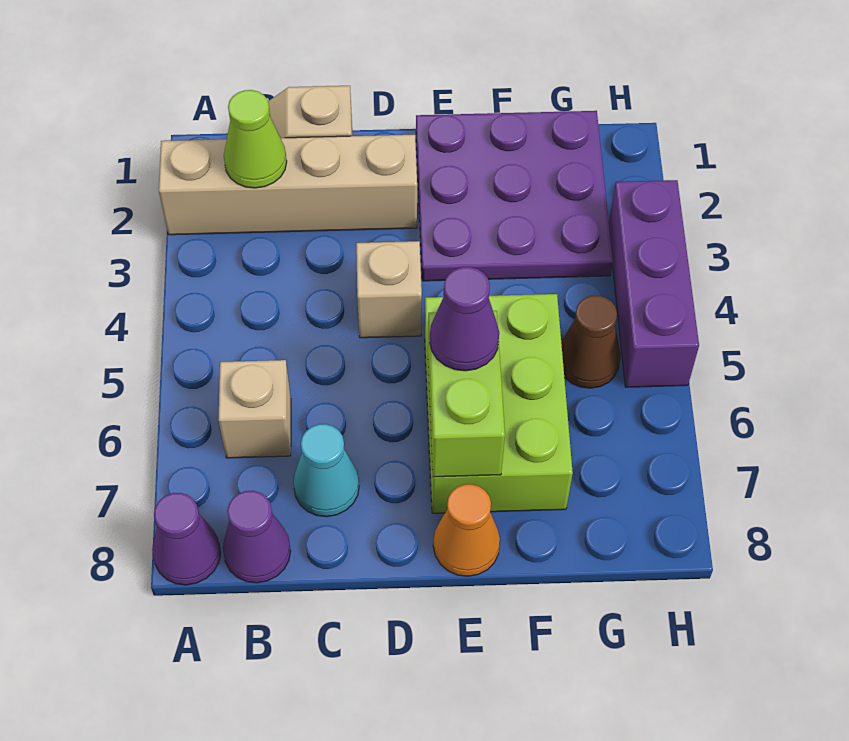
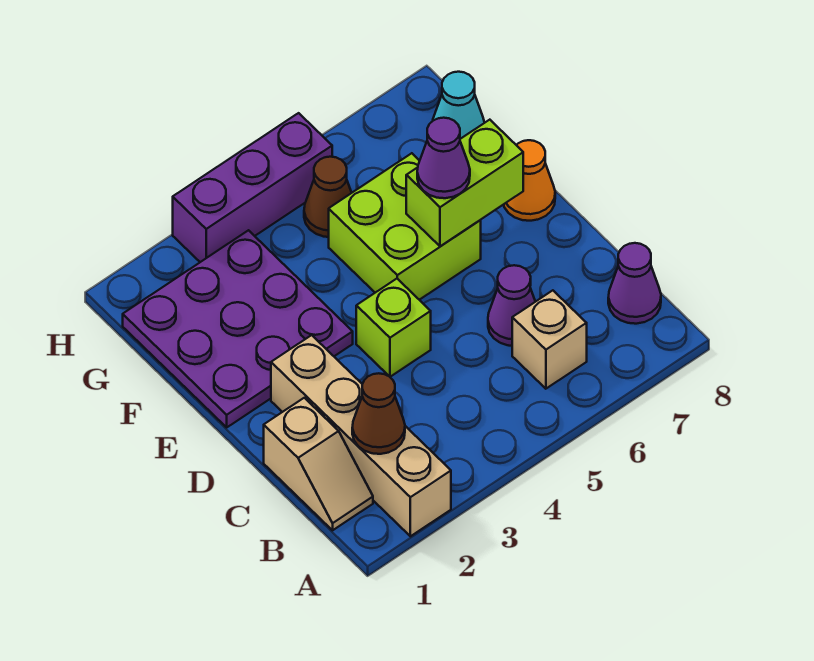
purple 1x1 cone [152,493,221,585] -> purple 1x1 cone moved to [488,265,535,346]
lime 1x1 cone [224,90,287,188] -> brown 1x1 cone [352,373,405,454]
cyan 1x1 cone [293,424,359,517] -> cyan 1x1 cone moved to [433,72,485,139]
tan 1x1 brick [356,241,422,338] -> lime 1x1 brick [356,279,431,377]
lime 2x3 brick [425,294,573,513] -> lime 2x2 brick [329,153,481,300]

